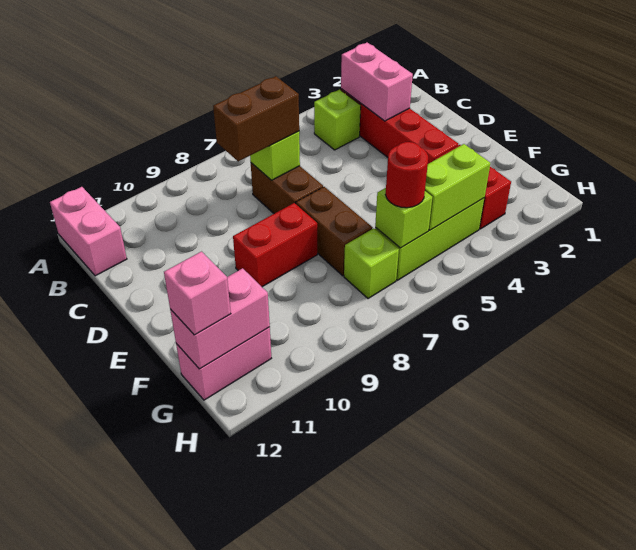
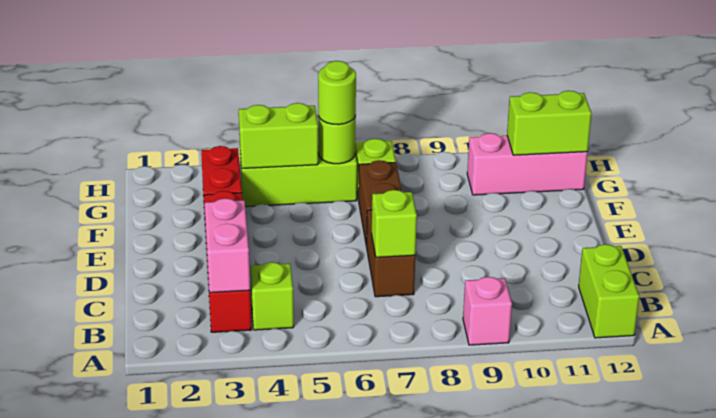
pink 1x2 brick [50,187,127,276] -> lime 1x2 brick [579,244,639,338]
brown 1x2 brick [213,76,299,161] -> none
red 1x2 brick [233,203,317,287] -> none
lime 1x1 brick [375,188,432,248] -> lime 1x1 round brick [318,116,356,164]
red 1x1 round brick [385,142,428,208] -> lime 1x1 round brick [318,61,356,125]
pink 1x2 brick [176,327,271,400] -> pink 1x3 brick [467,133,588,195]
pink 1x2 brick [170,268,270,369] -> lime 1x2 brick [507,91,592,155]
pink 1x1 brick [164,252,231,335] -> pink 1x1 brick moved to [463,277,512,345]

